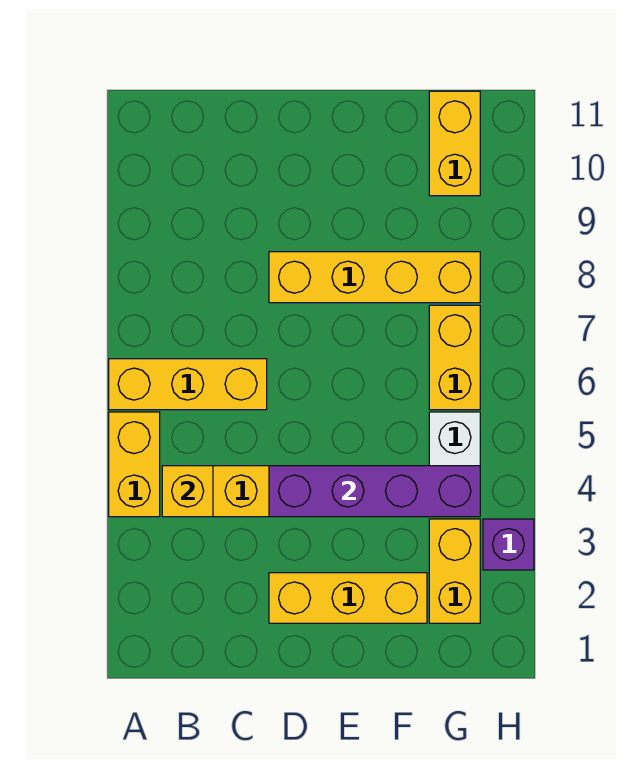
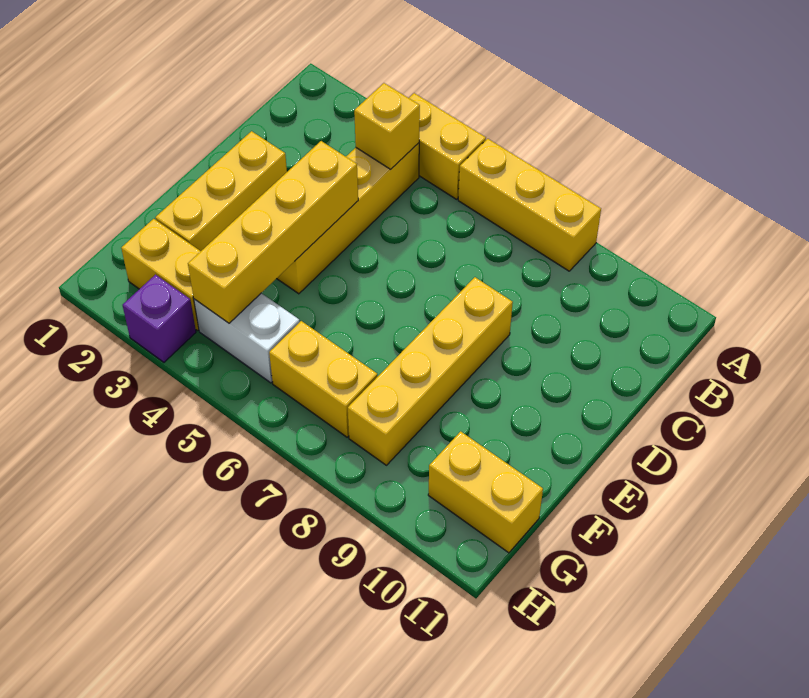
yellow 1x3 brick [109,359,267,410] -> yellow 1x3 brick turned to [458,139,601,271]
purple 1x4 brick [269,466,480,517] -> yellow 1x4 brick [188,141,358,323]

